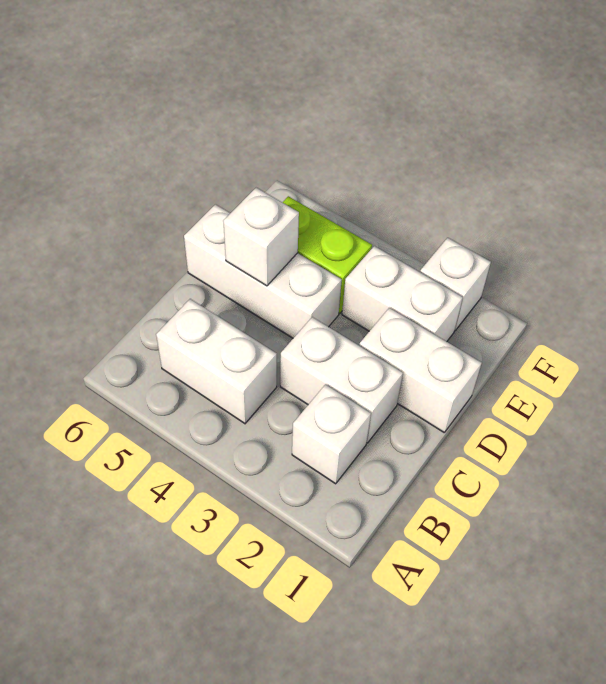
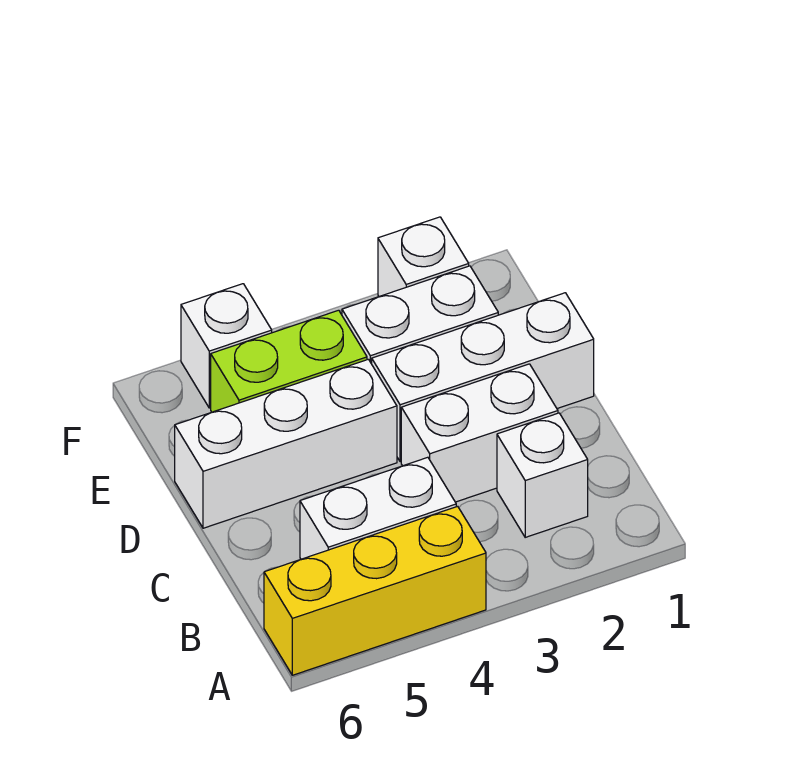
none -> yellow 1x3 brick [264,506,486,675]
white 1x2 brick [359,308,482,432] -> white 1x3 brick [372,293,594,462]
white 1x1 brick [223,188,299,286] -> white 1x1 brick moved to [181,284,272,408]

